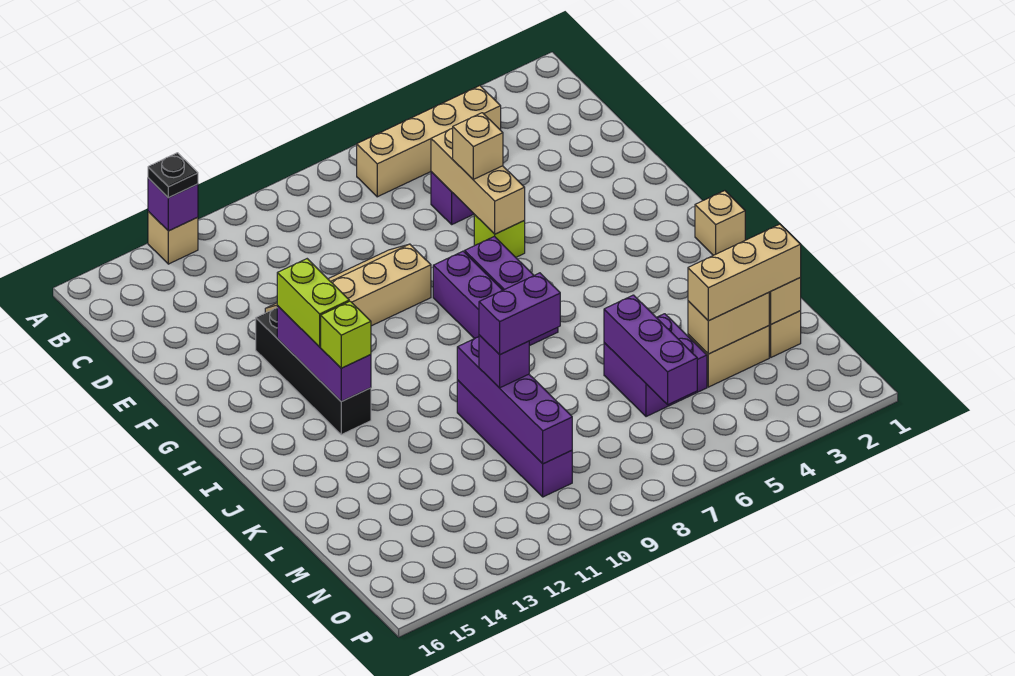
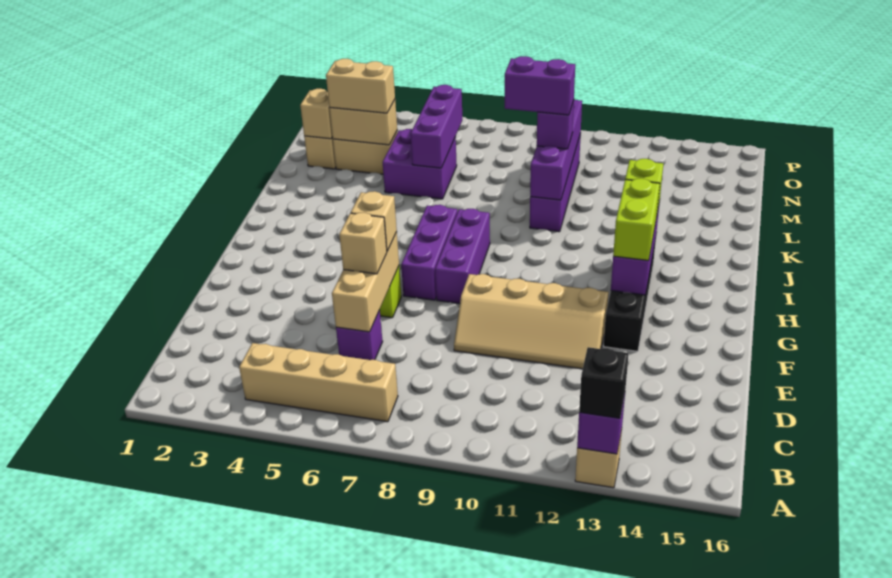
black 1x1 plate [148,153,198,198] -> black 1x1 brick [579,347,629,418]
tan 1x1 brick [695,191,745,255] -> tan 1x1 brick moved to [351,191,397,251]
tan 1x3 brick [688,224,801,321] -> tan 1x2 brick [326,59,395,113]

